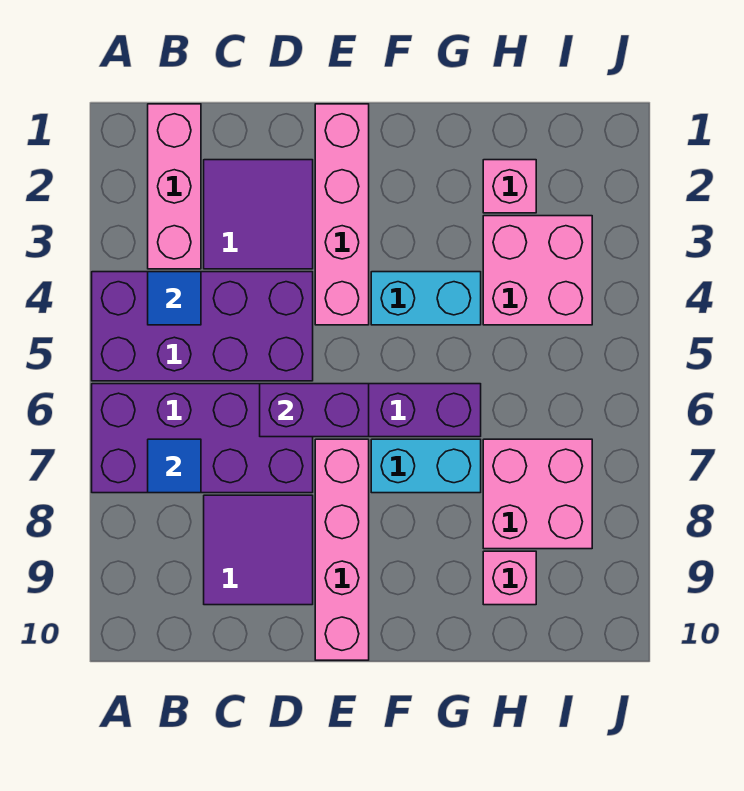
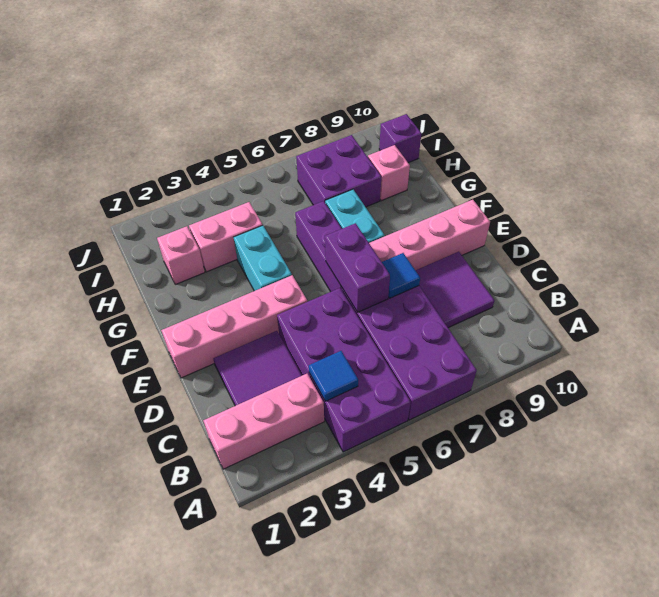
blue 1x1 tile [148,439,201,493] -> blue 1x1 tile moved to [382,253,420,298]
pink 2x2 brick [483,216,592,325] -> pink 1x2 brick [189,202,263,272]
pink 2x2 brick [483,439,592,549] -> purple 2x2 brick [296,135,381,207]
none -> purple 1x1 brick [379,114,421,163]

